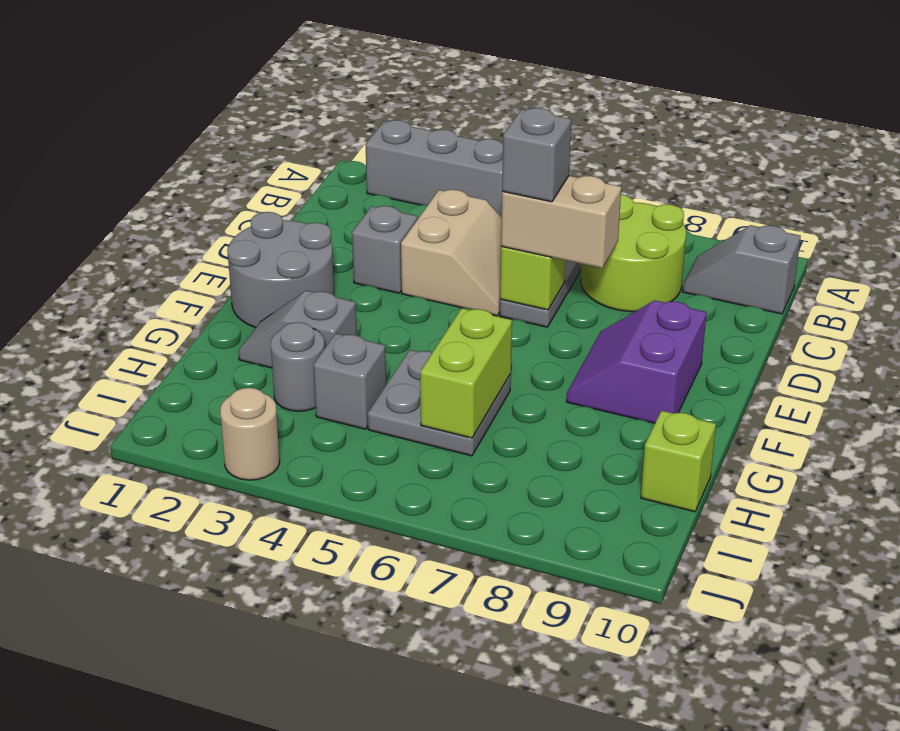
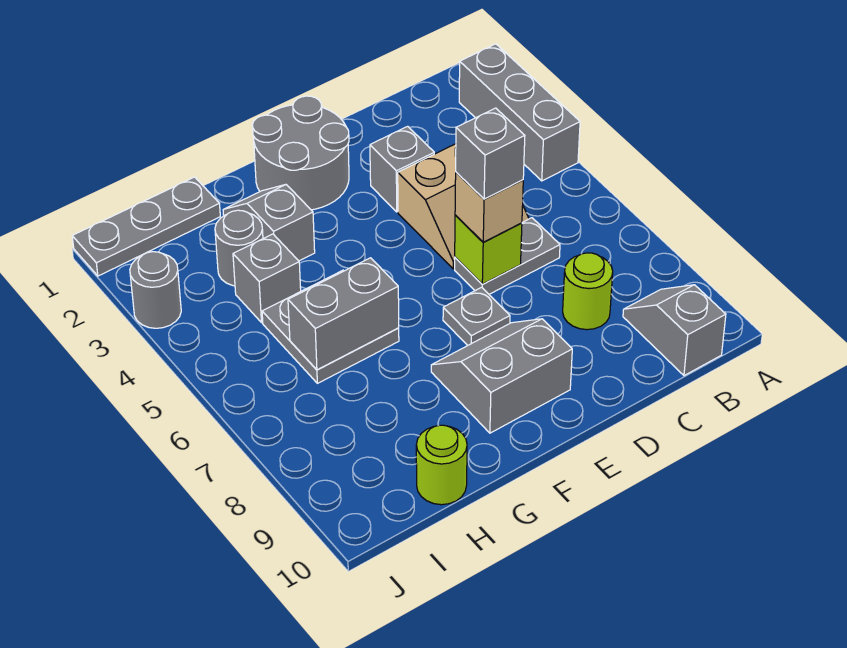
lime 2x2 round brick [581,194,686,312] -> lime 1x1 round brick [563,253,613,330]
tan 1x2 brick [501,176,621,268] -> tan 1x1 brick [455,172,523,242]
none -> grey 1x1 plate [443,287,510,345]
purple 2x2 slope [566,300,707,423] -> grey 2x2 slope [431,319,572,433]
lime 1x2 brick [420,308,512,438] -> grey 1x2 brick [288,258,399,370]
none -> grey 1x3 plate [72,177,220,276]
lime 1x1 brick [641,411,716,512] -> lime 1x1 round brick [416,425,467,505]
tan 1x1 round brick [220,388,280,480] -> grey 1x1 round brick [130,252,181,328]

